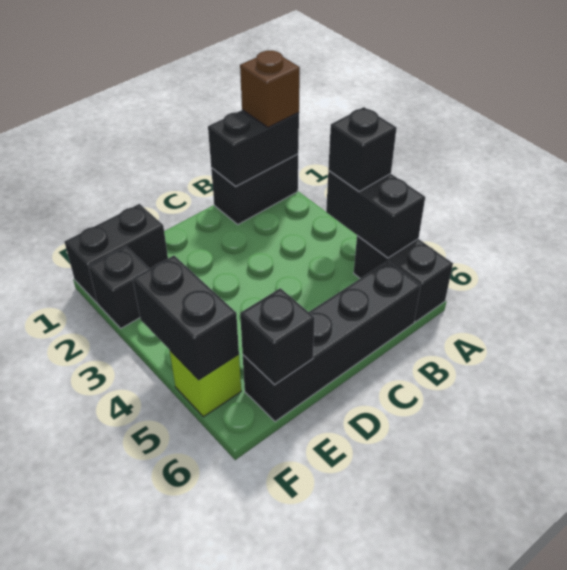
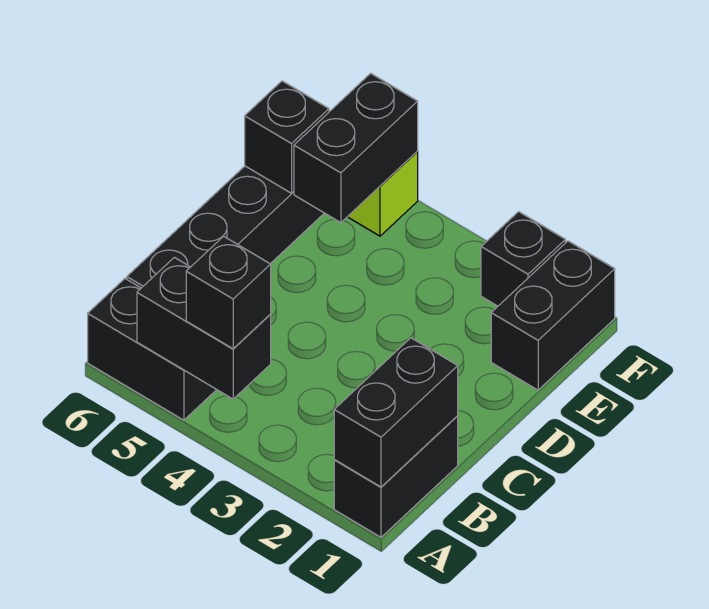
brown 1x1 brick [240,51,300,128] -> none
black 1x2 brick [133,256,239,380] -> black 1x2 brick turned to [294,73,418,223]

